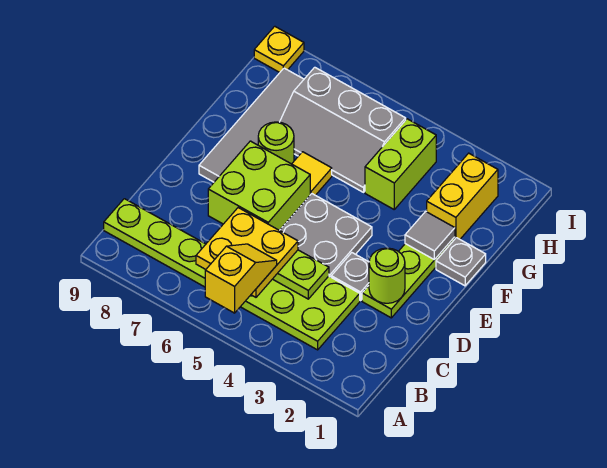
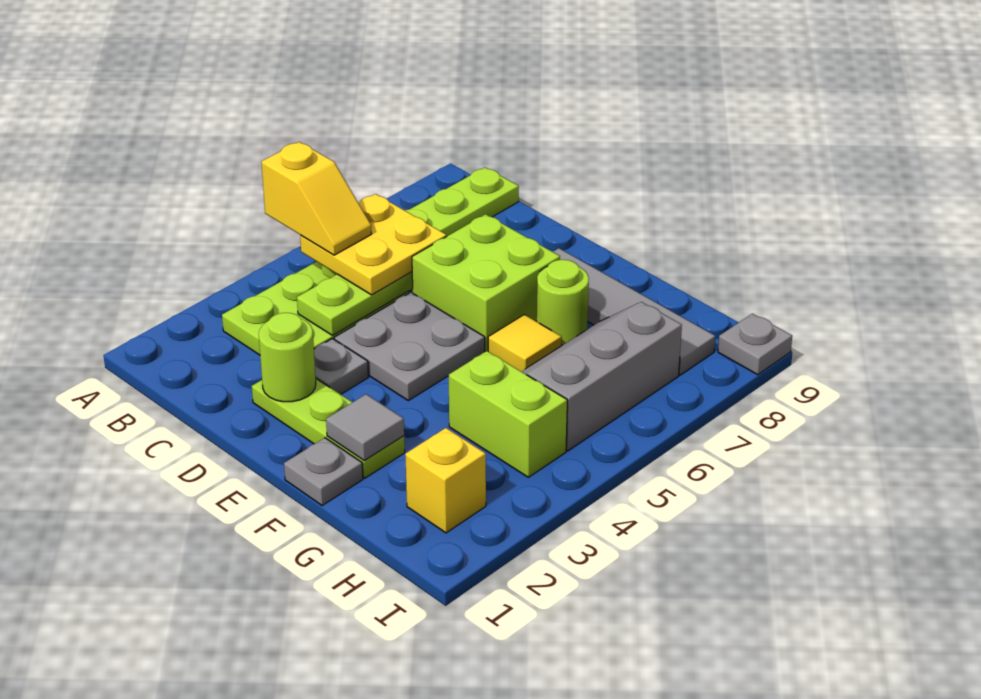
yellow 1x2 brick [427,153,498,239] -> yellow 1x1 brick [405,428,486,533]
yellow 1x1 plate [254,26,304,72] -> grey 1x1 plate [718,314,792,375]

